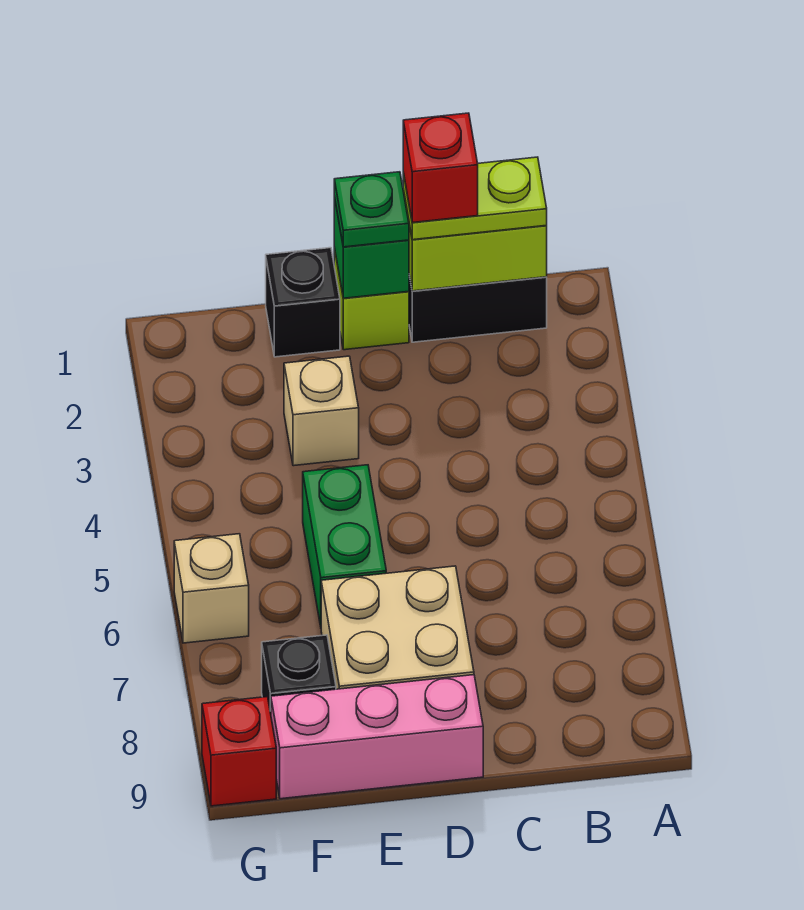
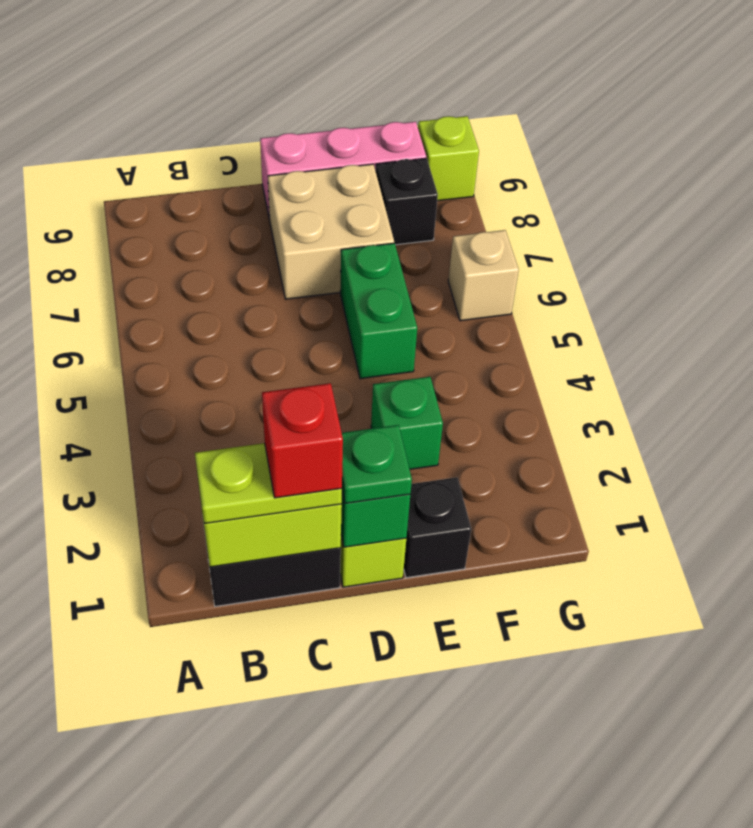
tan 1x1 brick [284,356,359,466] -> green 1x1 brick [371,377,443,469]
red 1x1 brick [202,697,276,806] -> lime 1x1 brick [418,116,479,201]

